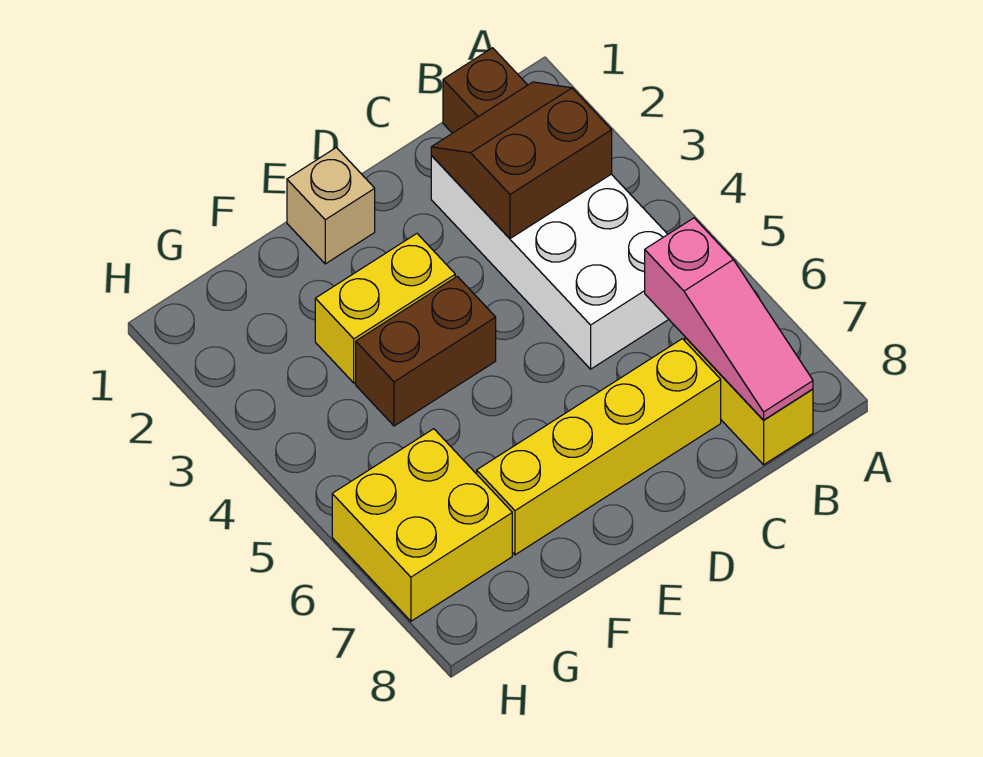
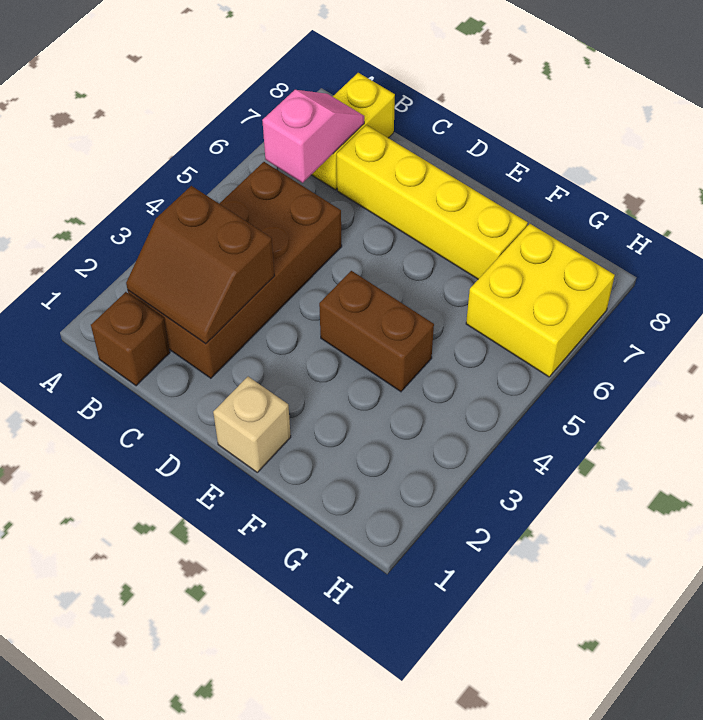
white 2x4 brick [431,156,669,369] -> brown 2x4 brick [128,162,342,378]
pink 1x3 slope [645,218,813,420] -> pink 1x2 slope [262,90,364,183]
yellow 1x2 brick [315,234,455,383] -> none

